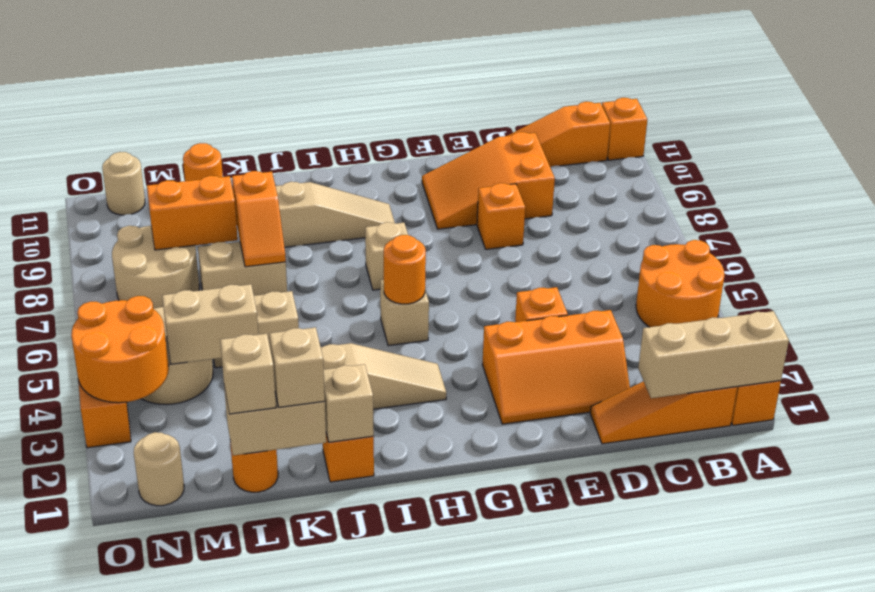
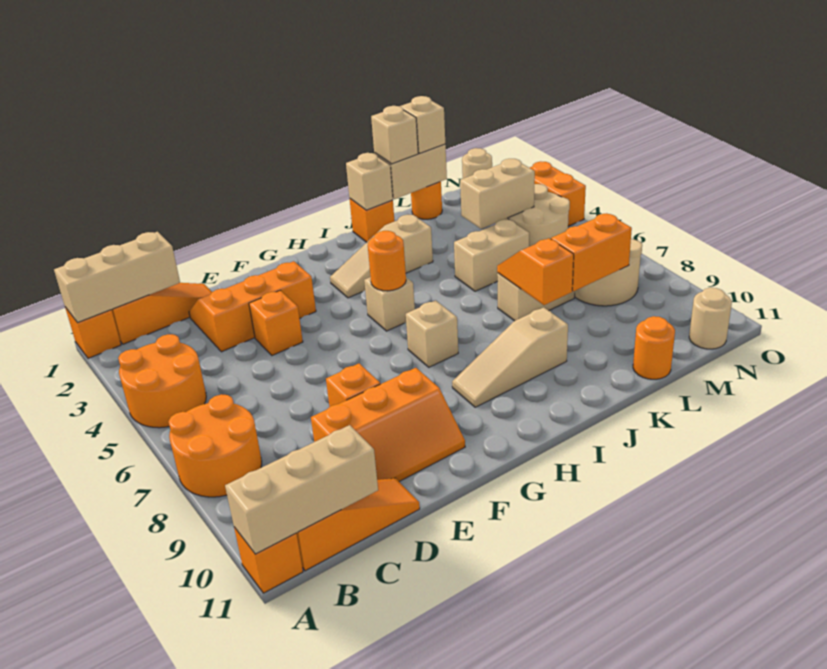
none -> tan 1x3 brick [225,425,378,554]
orange 2x3 slope [422,132,555,229] -> orange 2x3 slope turned to [311,368,465,481]
orange 2x2 round brick [71,296,169,403] -> orange 2x2 round brick moved to [168,394,262,497]

